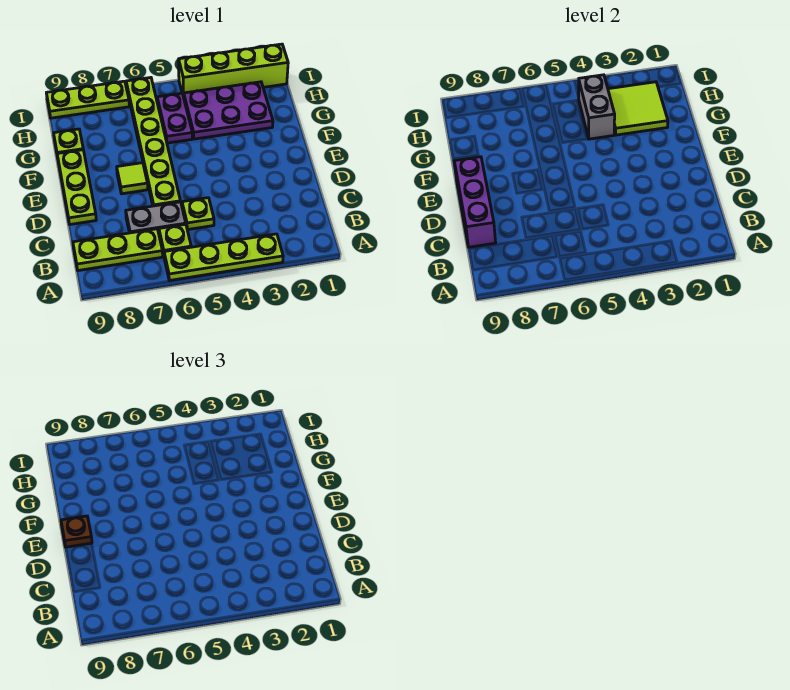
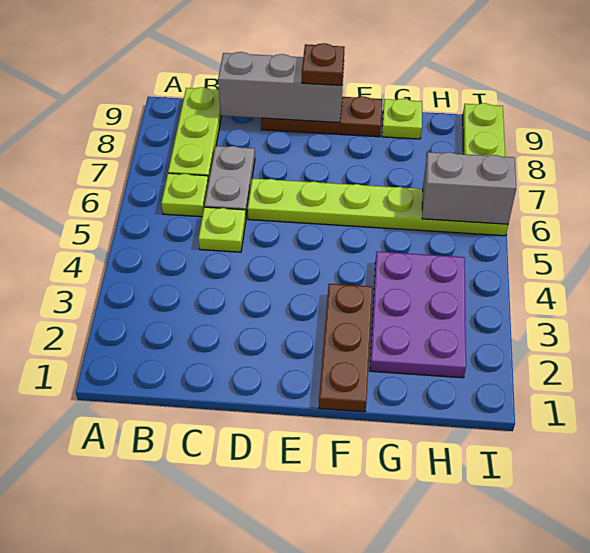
lime 1x4 plate [164,234,283,281] -> none
purple 1x3 brick [454,157,496,247] -> grey 1x3 brick [218,52,344,123]
lime 1x3 plate [57,150,96,224] -> brown 1x3 plate [261,96,382,137]
lime 1x1 tile [117,163,148,194] -> none
none -> brown 1x3 plate [319,284,372,412]
lime 2x2 tile [608,82,668,135] -> none
grey 1x2 brick [579,75,615,139] -> grey 1x2 brick moved to [422,152,516,224]
purple 1x2 plate [157,93,192,143] -> none
lime 1x4 brick [179,44,288,97] -> none

